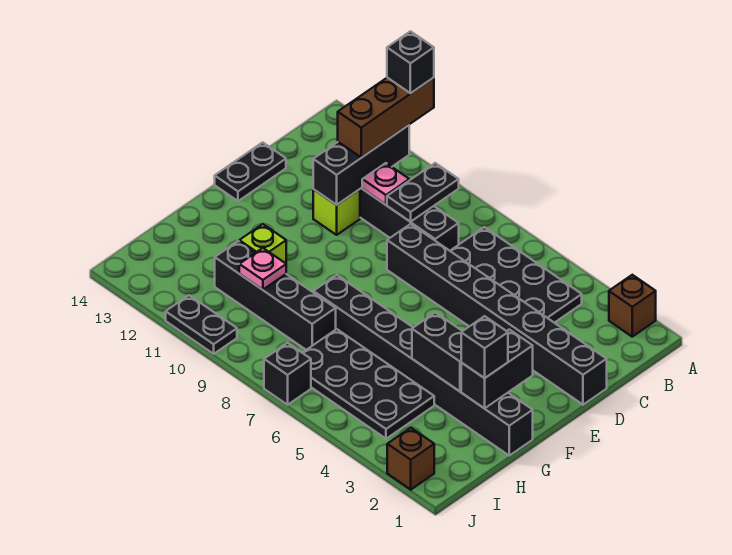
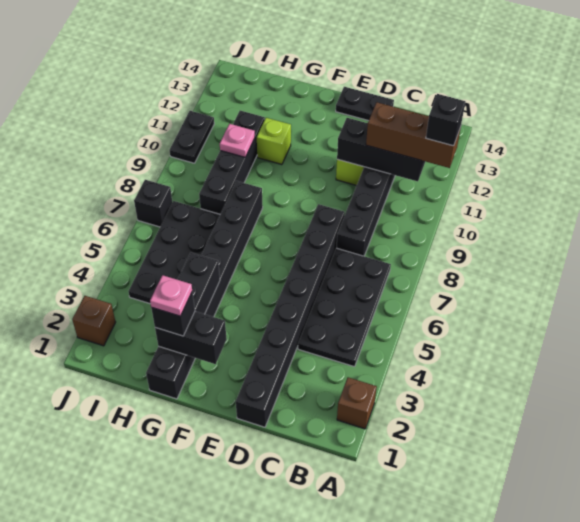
black 1x2 plate [387,163,459,222] -> none
pink 1x1 plate [362,163,409,205] -> pink 1x1 plate moved to [150,275,192,316]

